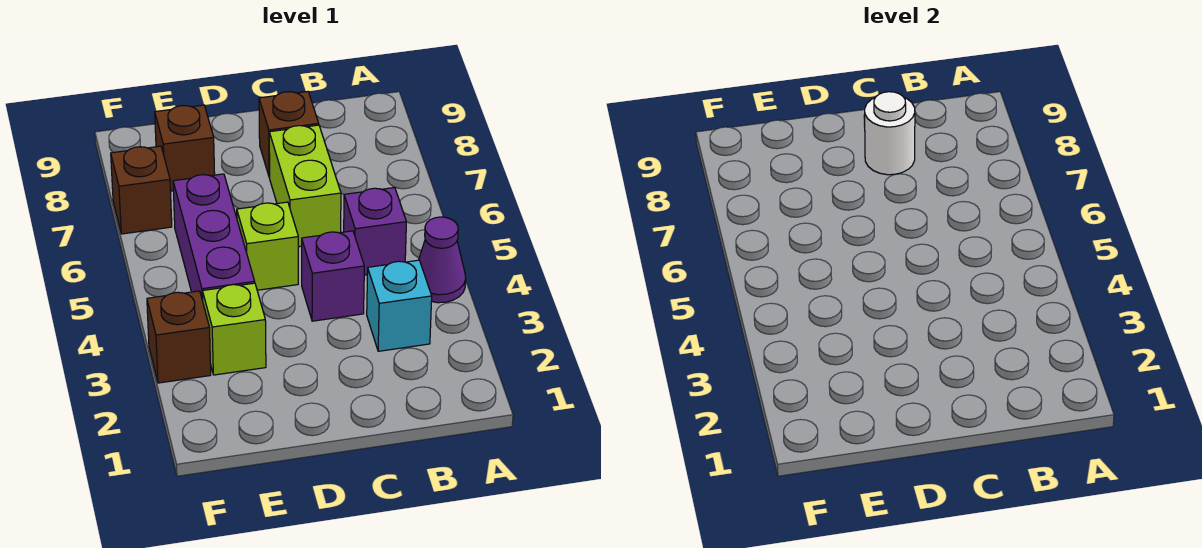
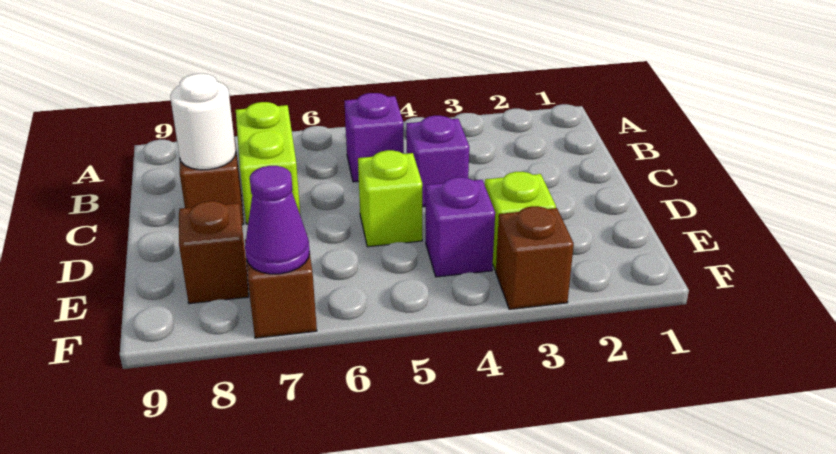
purple 1x1 cone [419,217,466,303] -> purple 1x1 cone moved to [245,166,310,274]
cyan 1x1 brick [367,260,432,351] -> none
lime 1x2 brick [269,125,341,247] -> lime 1x2 brick turned to [236,102,300,224]
purple 1x3 brick [173,174,255,301] -> purple 1x1 brick [426,177,495,277]

